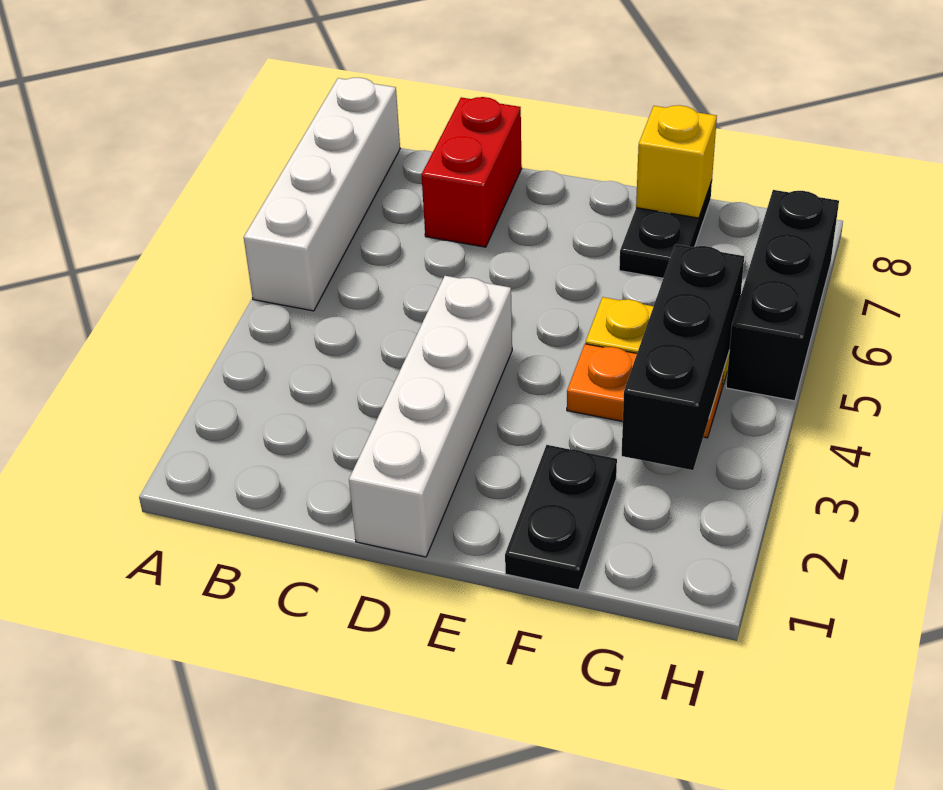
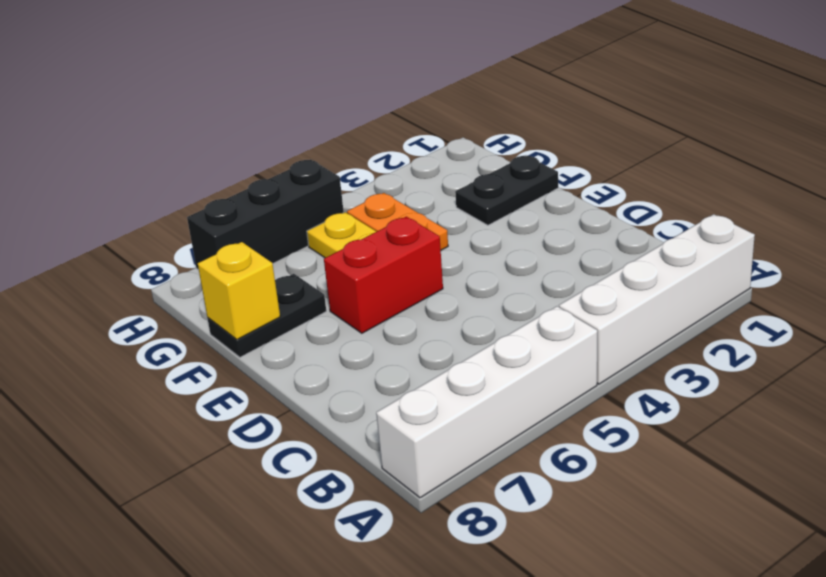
red 1x2 brick [422,97,522,247] -> red 1x2 brick moved to [324,217,443,333]
white 1x4 brick [349,276,512,557] -> white 1x4 brick moved to [559,214,755,384]
black 1x3 brick [622,244,744,470] -> none

